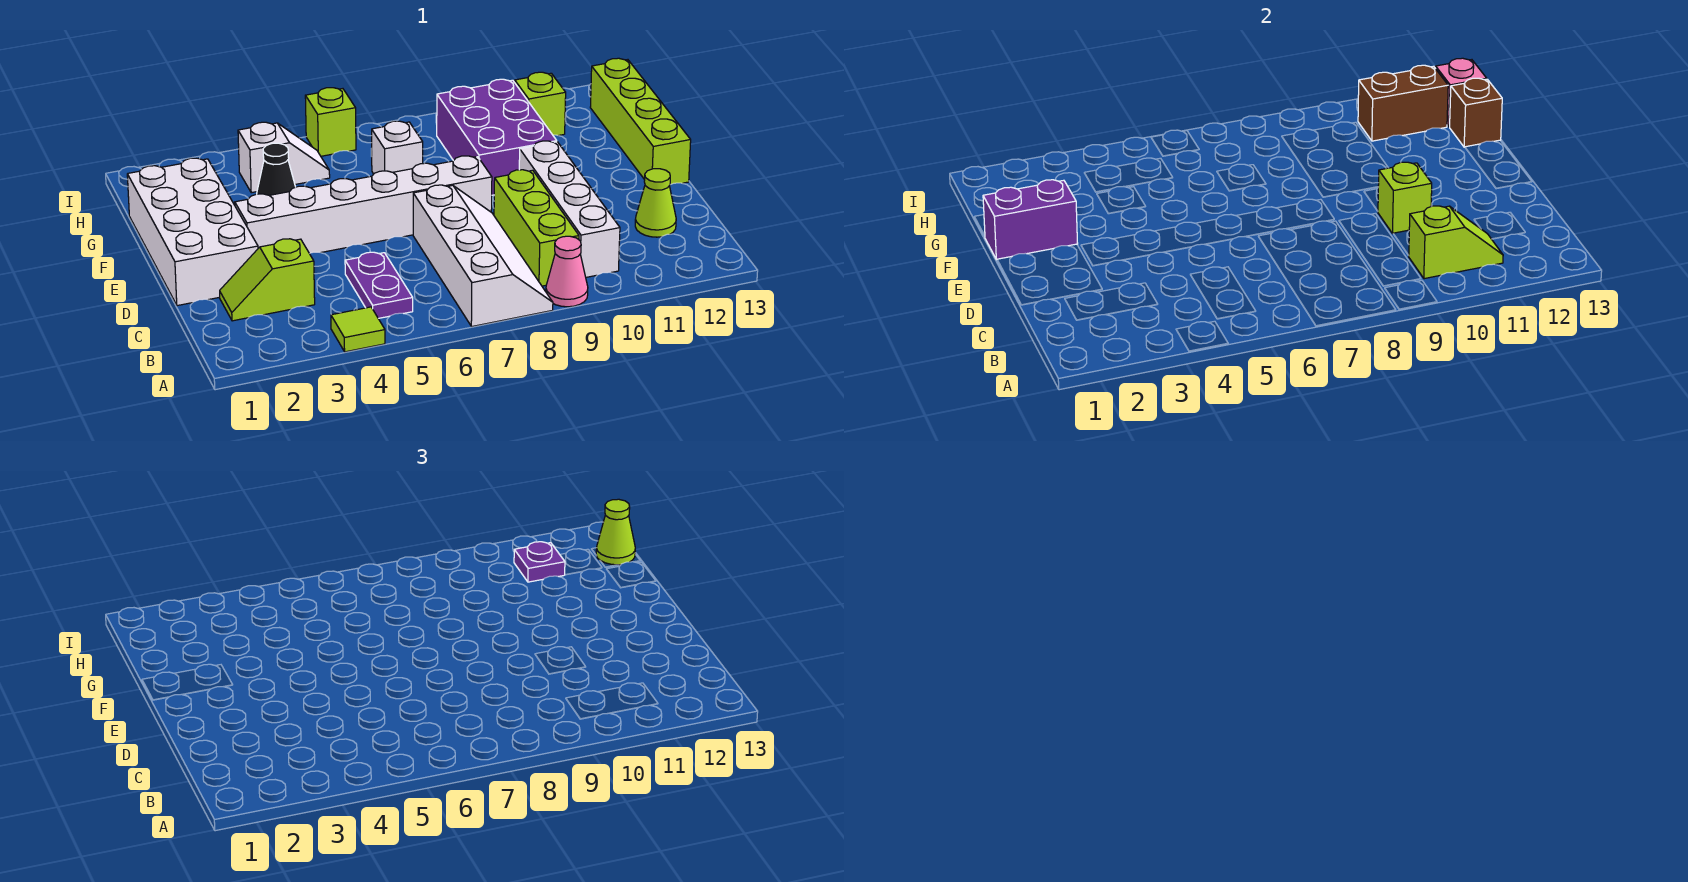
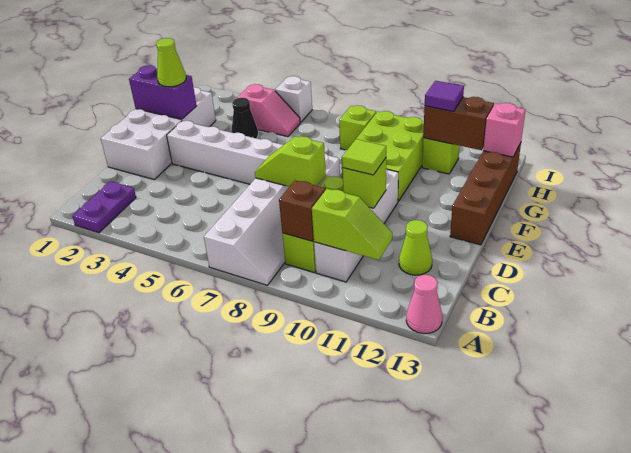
lime 1x1 tile [331,307,385,352] -> lime 1x1 tile moved to [342,139,386,175]
pink 1x1 cone [546,236,588,307] -> pink 1x1 cone moved to [406,275,442,334]
purple 1x2 plate [345,252,413,318] -> purple 1x2 plate moved to [72,181,136,233]
lime 1x2 slope [220,239,315,321] -> lime 1x2 slope moved to [255,136,326,187]
lime 1x4 brick [590,58,691,185] -> brown 1x4 brick [450,143,521,245]
purple 2x3 brick [437,79,557,195] -> lime 2x3 brick [341,111,424,201]
white 1x1 brick [372,121,423,174] -> white 1x1 brick moved to [275,76,312,122]
brown 1x1 brick [1450,78,1502,147] -> brown 1x1 brick moved to [279,181,325,241]
white 1x2 slope [238,122,330,193] -> pink 1x2 slope [238,84,300,137]
purple 1x1 plate [514,542,565,582] -> purple 1x1 tile [425,81,464,111]
lime 1x1 cone [596,499,635,565] -> lime 1x1 cone moved to [156,38,186,87]
lime 1x1 brick [305,88,356,156] -> lime 1x1 brick moved to [339,105,376,150]

